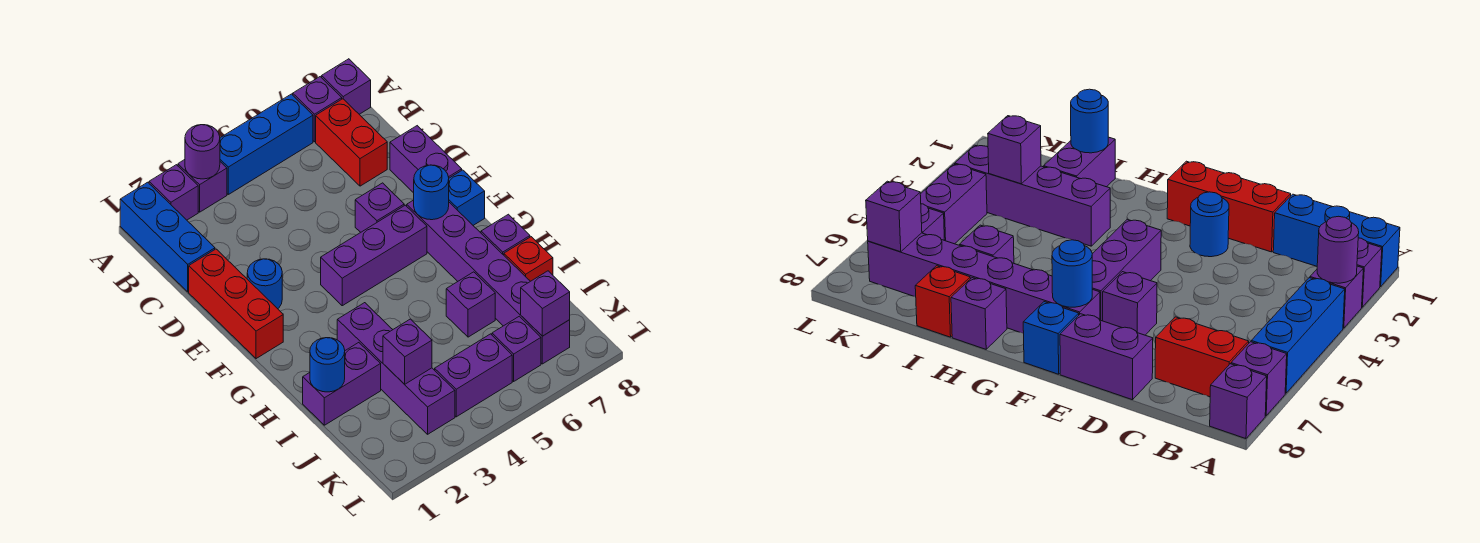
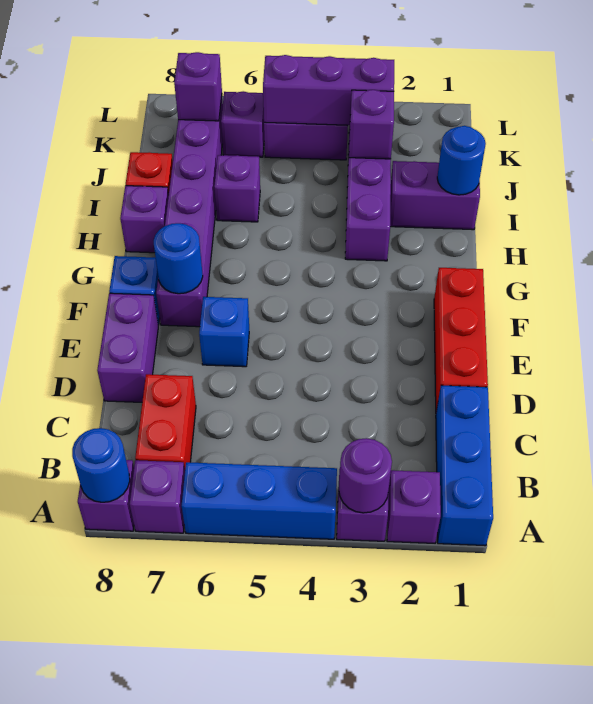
blue 1x1 round brick [247,259,282,309] -> blue 1x1 round brick moved to [72,428,130,502]
purple 1x1 brick [355,183,404,232] -> blue 1x1 brick [199,297,249,367]
purple 1x3 brick [321,205,427,306] -> purple 1x3 brick moved to [263,55,394,125]

